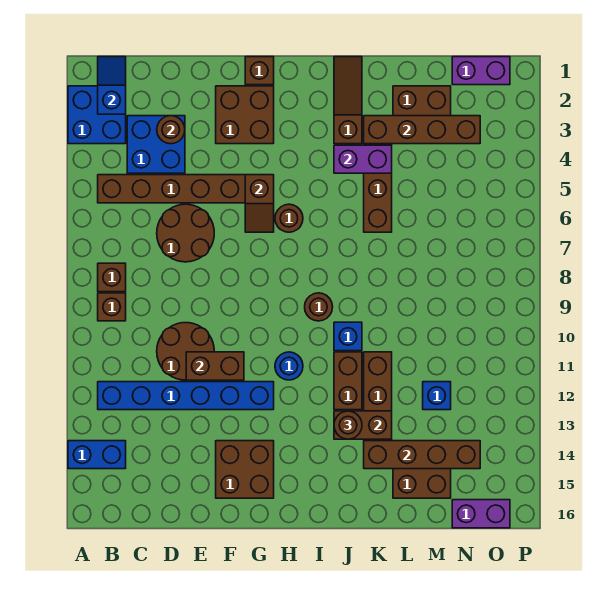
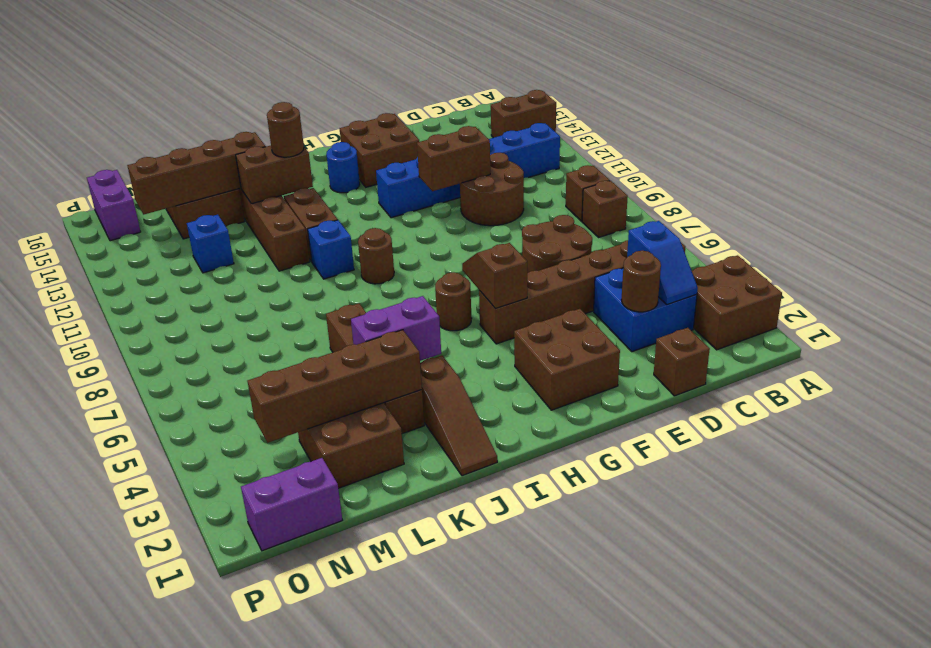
blue 2x2 brick [68,86,126,144] -> brown 2x2 brick [692,255,782,350]
blue 1x2 brick [68,441,126,469] -> brown 1x2 brick [491,90,556,138]
blue 1x2 slope [98,57,126,114] -> blue 1x2 slope moved to [627,221,698,305]
brown 1x1 brick [245,57,274,85] -> brown 1x1 brick moved to [654,328,710,396]
blue 1x1 round brick [275,352,303,380] -> blue 1x1 round brick moved to [326,142,360,193]
purple 1x2 brick [452,500,510,528] -> purple 1x2 brick turned to [87,170,141,241]

